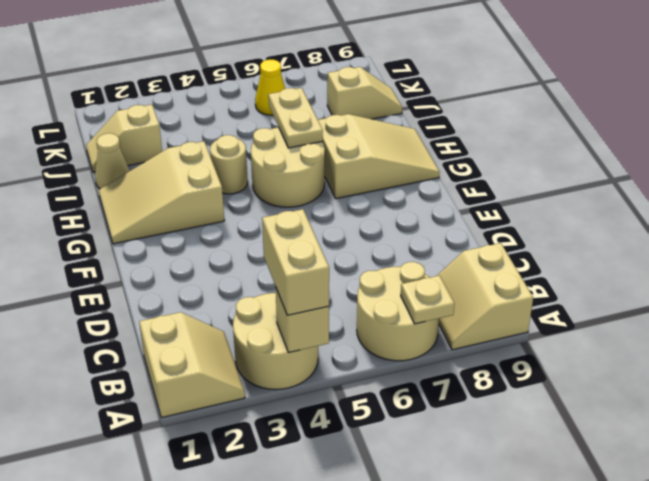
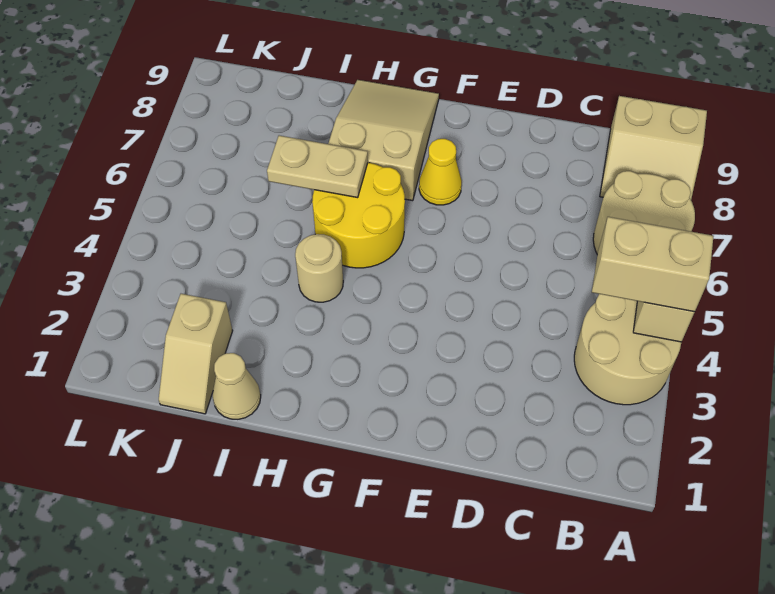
tan 2x2 slope [139,312,245,418] -> none
tan 1x1 plate [401,276,454,324] -> none
tan 2x3 slope [99,141,224,244] -> none
tan 2x2 round brick [251,127,325,207] -> yellow 2x2 round brick [312,163,405,268]
tan 1x2 slope [327,67,402,119] -> none
yellow 1x1 cone [255,60,285,115] -> yellow 1x1 cone moved to [419,139,462,205]

